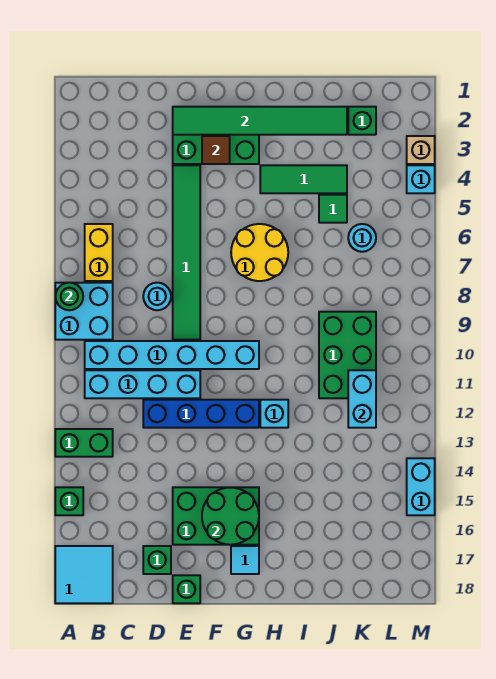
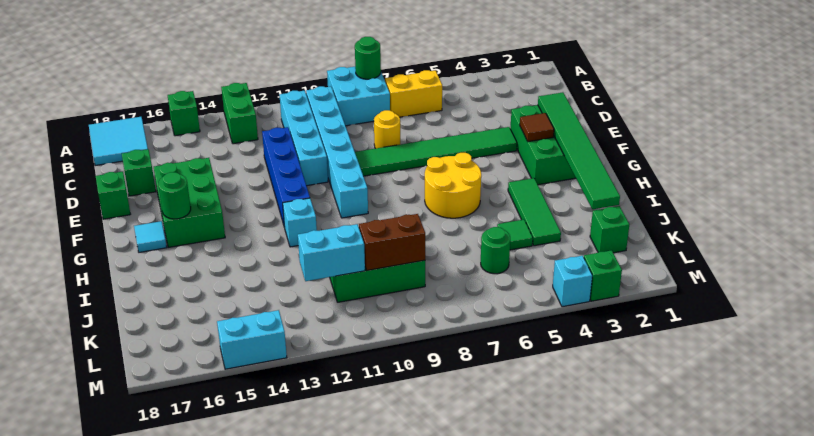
cyan 1x1 round brick [143,283,171,310] -> yellow 1x1 round brick [374,110,400,149]
green 2x2 round brick [202,488,259,545] -> green 1x1 round brick [158,172,191,219]
cyan 1x1 round brick [348,224,376,252] -> green 1x1 round brick [481,227,510,274]
none -> brown 1x2 brick [359,214,425,270]
tan 1x1 brick [407,136,435,164] -> green 1x1 brick [584,250,622,301]

